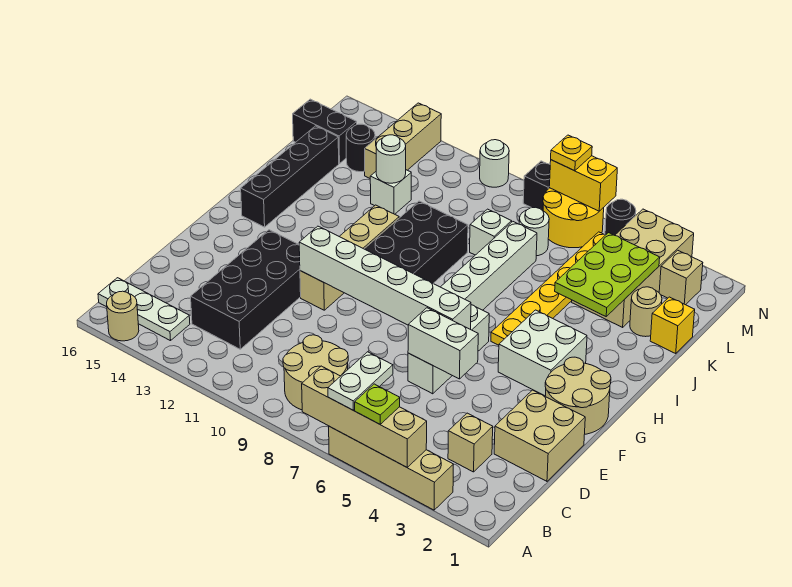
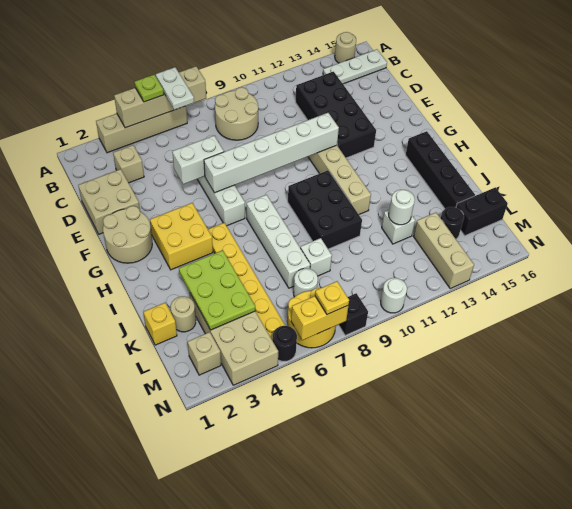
white 2x2 brick [498,310,587,396] -> yellow 2x2 brick [150,203,213,270]

